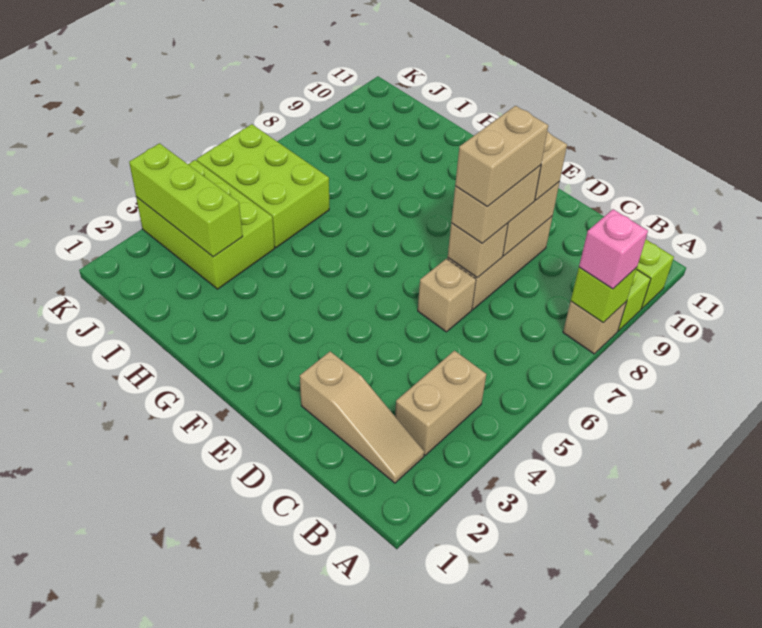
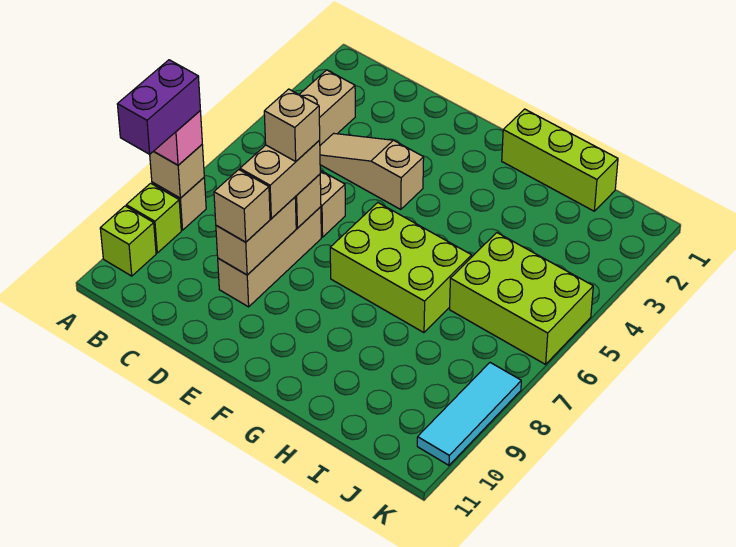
lime 1x1 brick [571,267,637,323] -> tan 1x1 brick [150,145,204,198]
none -> purple 1x2 brick [117,60,200,154]
tan 1x3 slope [300,352,424,483] -> tan 1x3 slope moved to [320,133,424,209]
tan 1x2 brick [455,106,548,207] -> tan 1x1 brick [264,89,320,161]
lime 2x3 brick [136,160,275,289] -> lime 2x3 brick moved to [330,203,472,333]
lime 1x3 brick [129,143,243,257] -> lime 1x3 brick moved to [502,109,618,211]
none -> cyan 1x3 tile [417,363,521,465]

